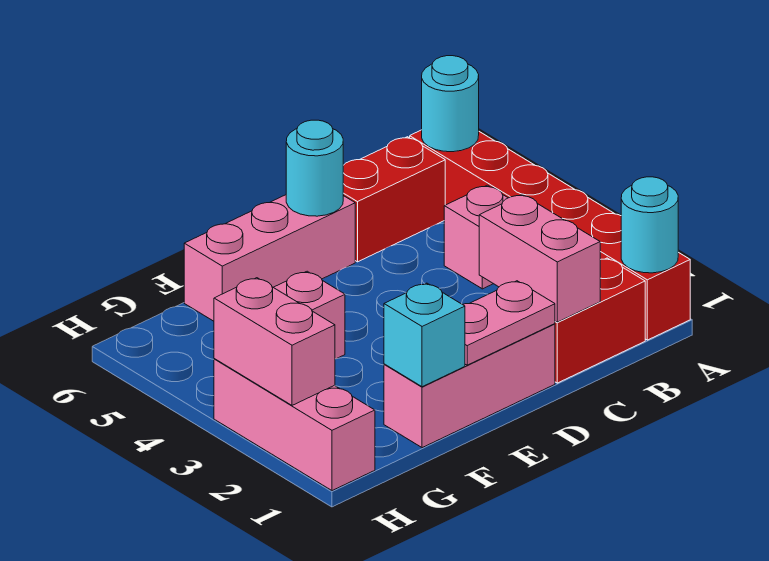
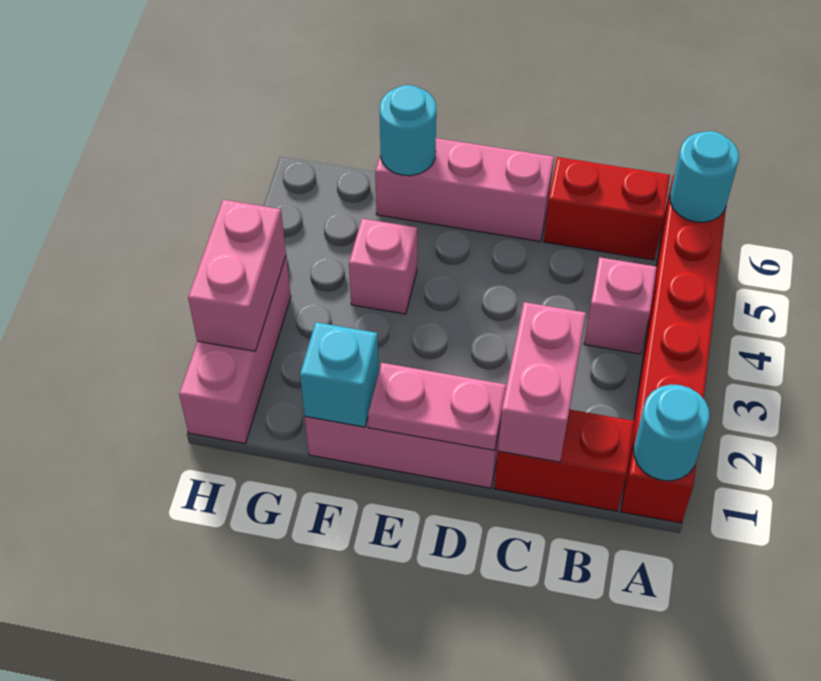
cyan 1x1 round brick [286,120,343,216] -> cyan 1x1 round brick moved to [379,85,436,176]

